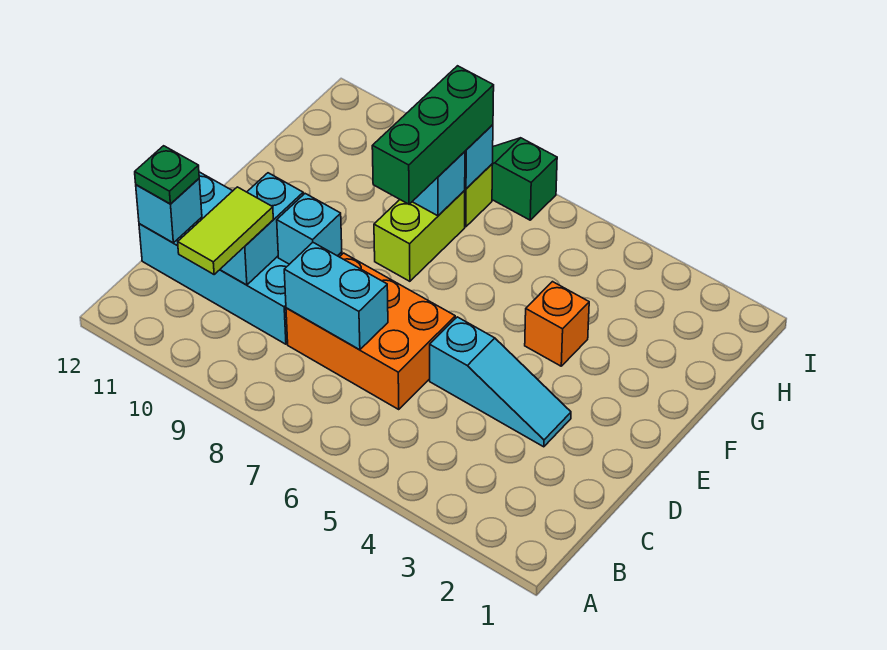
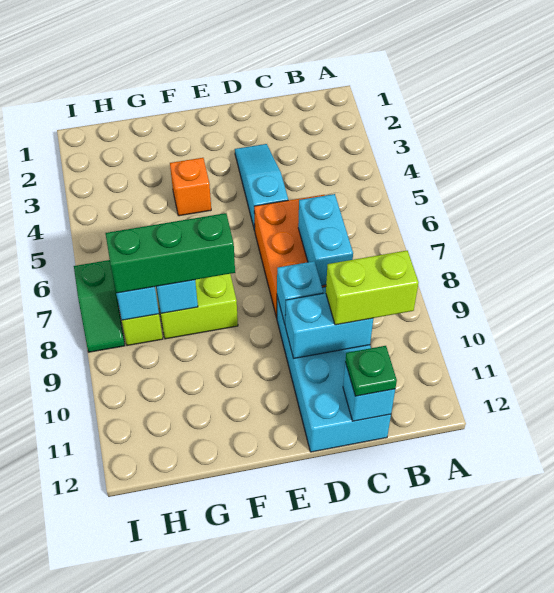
lime 1x2 tile [178,187,273,274] -> lime 1x2 brick [326,251,419,325]

